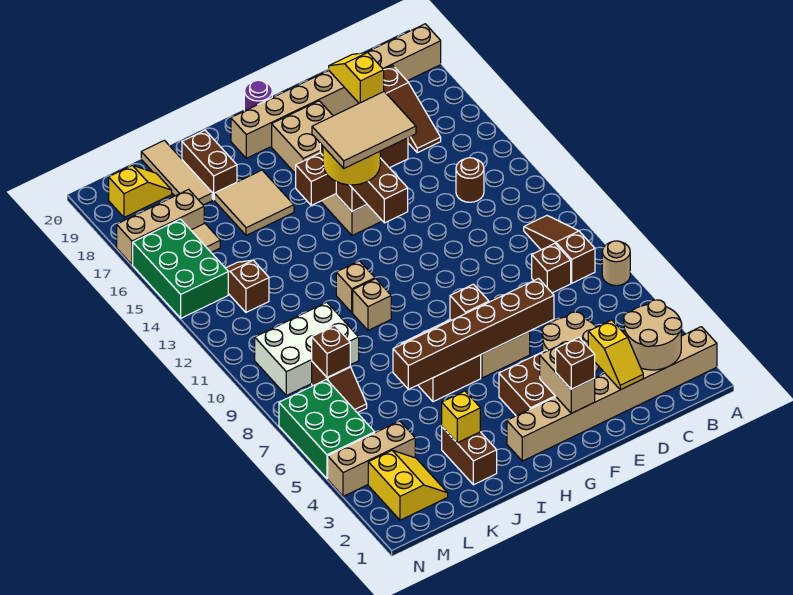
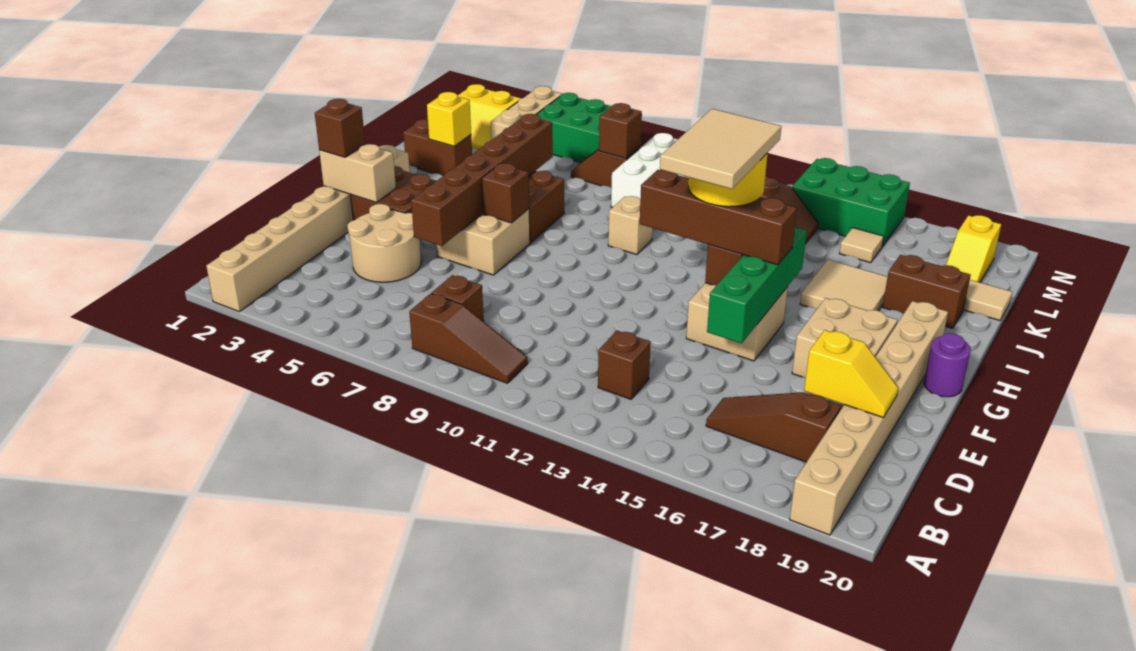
tan 1x1 round brick [602,241,630,286] -> none
tan 2x2 round brick [624,300,682,370] -> none
brown 1x1 round brick [456,158,484,202] -> brown 1x1 brick [598,330,651,399]
yellow 1x2 slope [588,320,643,390] -> none
brown 1x4 brick [296,138,408,205] -> green 1x4 brick [707,227,807,343]
tan 1x1 brick [336,261,375,312] -> none
tan 1x3 brick [117,189,204,265] -> none

